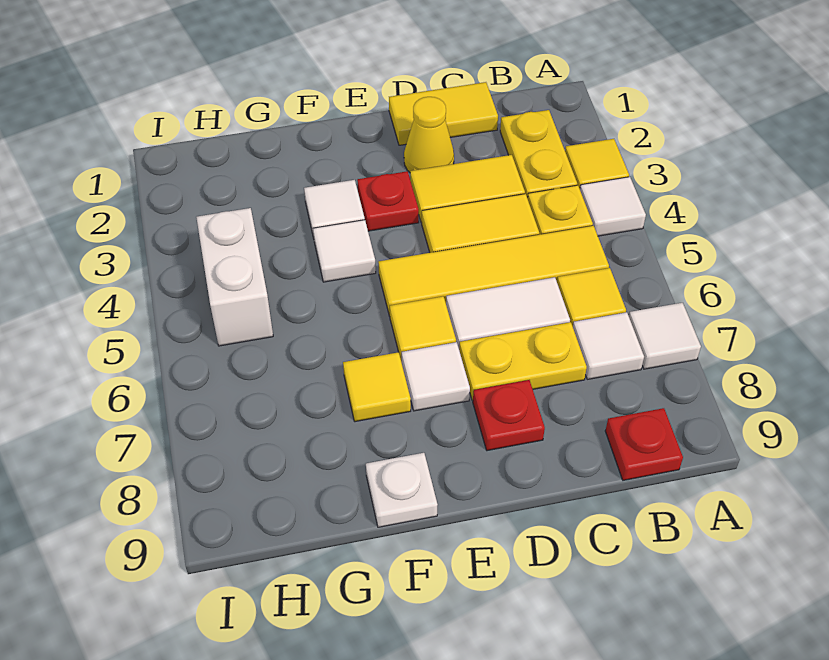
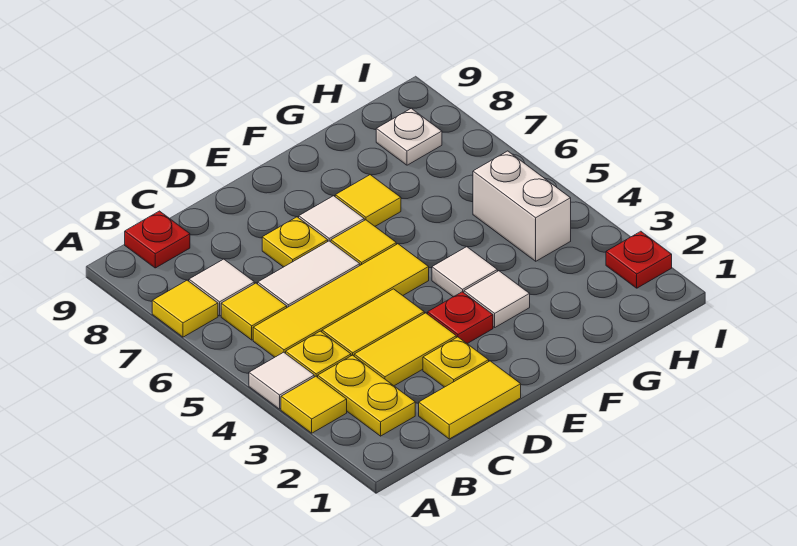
white 1x1 tile [629,303,701,369] -> yellow 1x1 tile [152,280,218,337]
yellow 1x2 plate [459,322,587,400] -> yellow 1x1 plate [262,217,328,267]
yellow 1x1 cone [404,97,454,172] -> yellow 1x1 plate [423,337,489,387]
red 1x1 plate [473,380,545,451] -> red 1x1 plate moved to [606,231,672,288]
white 1x1 plate [366,453,438,527] -> white 1x1 plate moved to [376,108,442,165]

